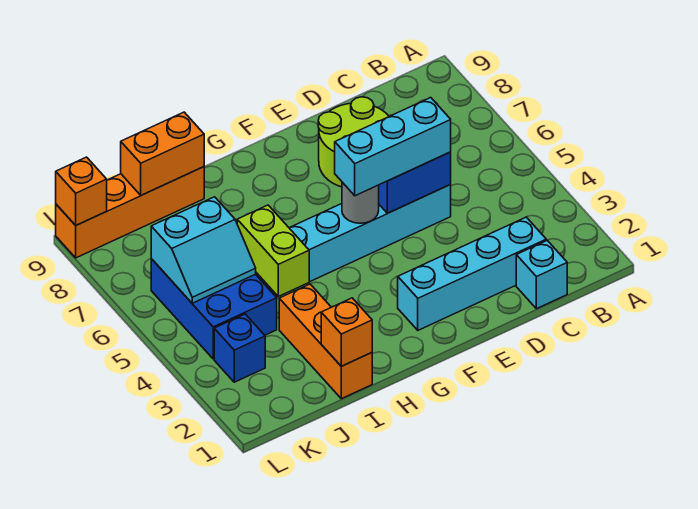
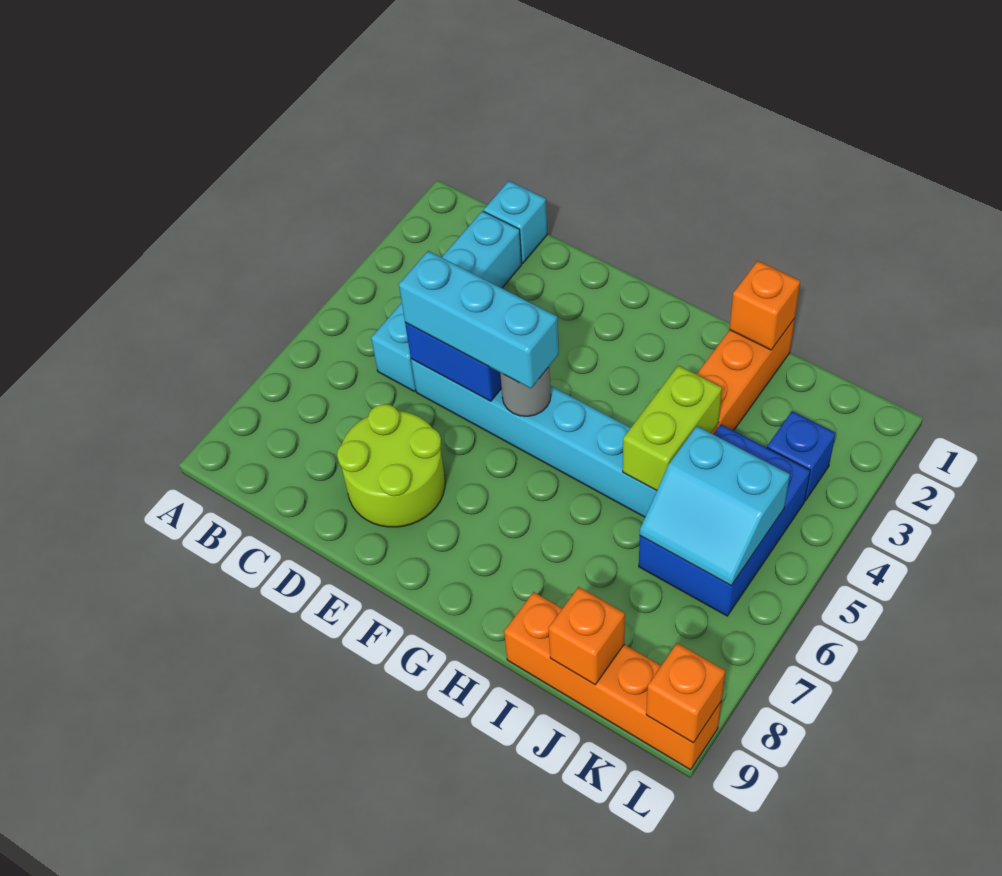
cyan 1x4 brick [398,217,546,330] -> cyan 1x4 brick turned to [371,211,522,391]
orange 1x2 brick [121,112,204,195] -> orange 1x1 brick [549,587,625,685]
cyan 2x2 slope [151,197,256,303] -> cyan 2x2 slope turned to [640,426,790,585]

